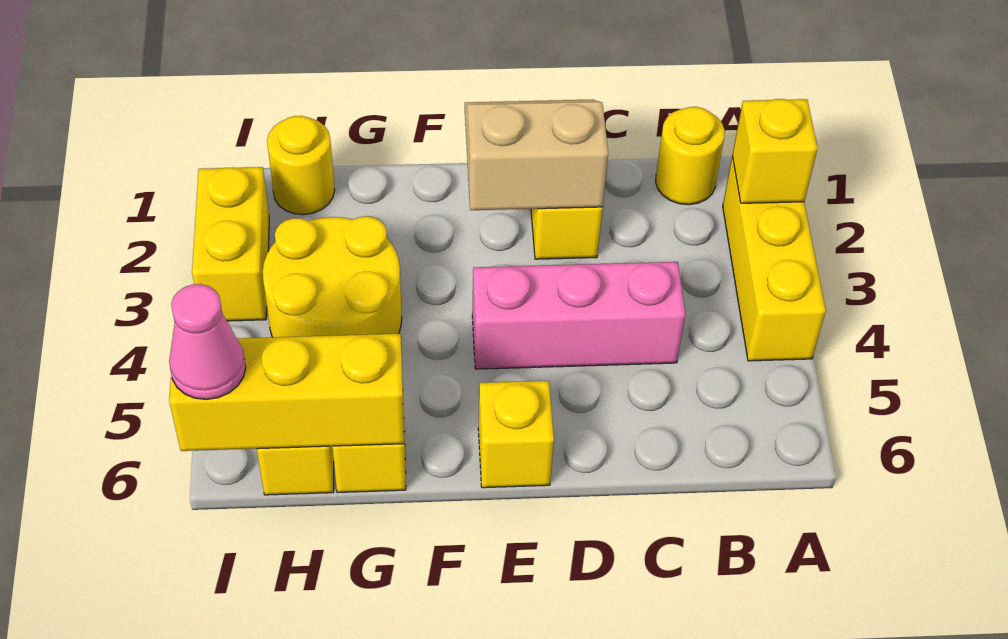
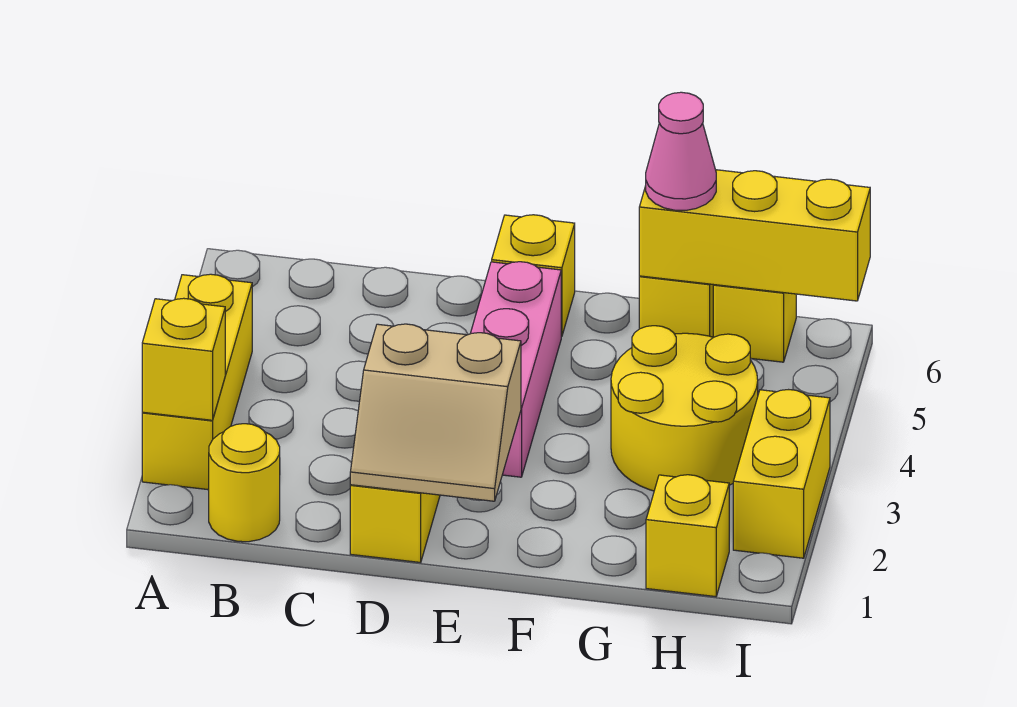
pink 1x3 brick [472,262,685,369] -> pink 1x3 brick turned to [470,262,561,477]
yellow 1x1 round brick [267,116,335,215] -> yellow 1x1 brick [646,475,729,597]
pink 1x1 cone [169,284,246,399] -> pink 1x1 cone moved to [646,92,716,210]

